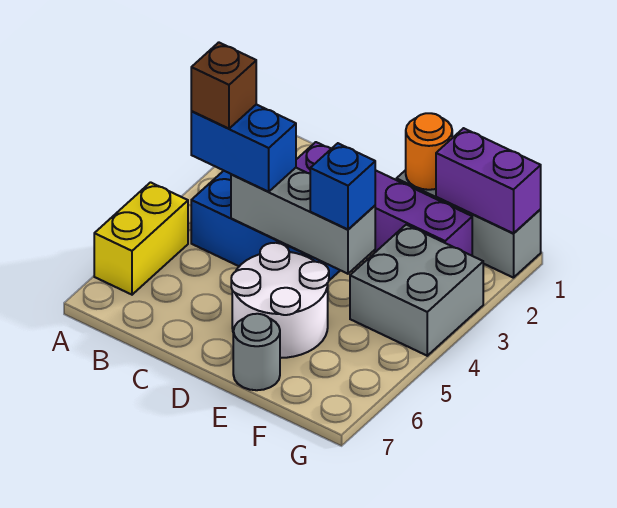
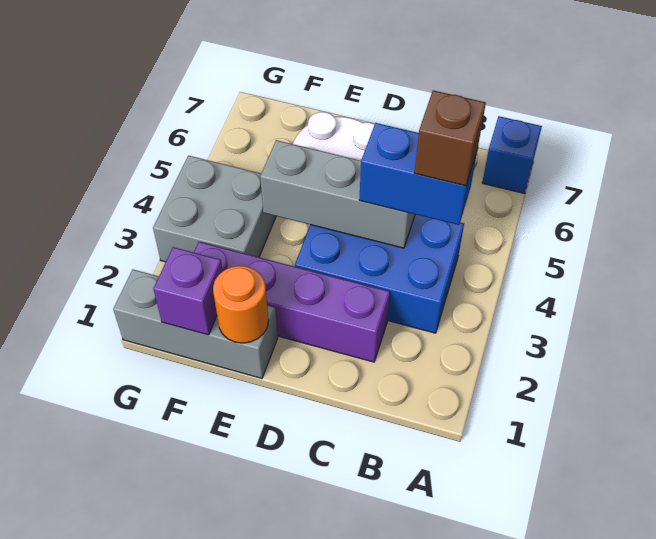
yellow 1x2 brick [94,182,188,295] -> none
blue 1x1 brick [310,143,375,230] -> blue 1x1 brick moved to [482,116,542,193]
grey 1x1 round brick [233,314,280,390] -> none
purple 1x2 brick [436,128,541,234] -> purple 1x1 brick [153,247,223,335]

